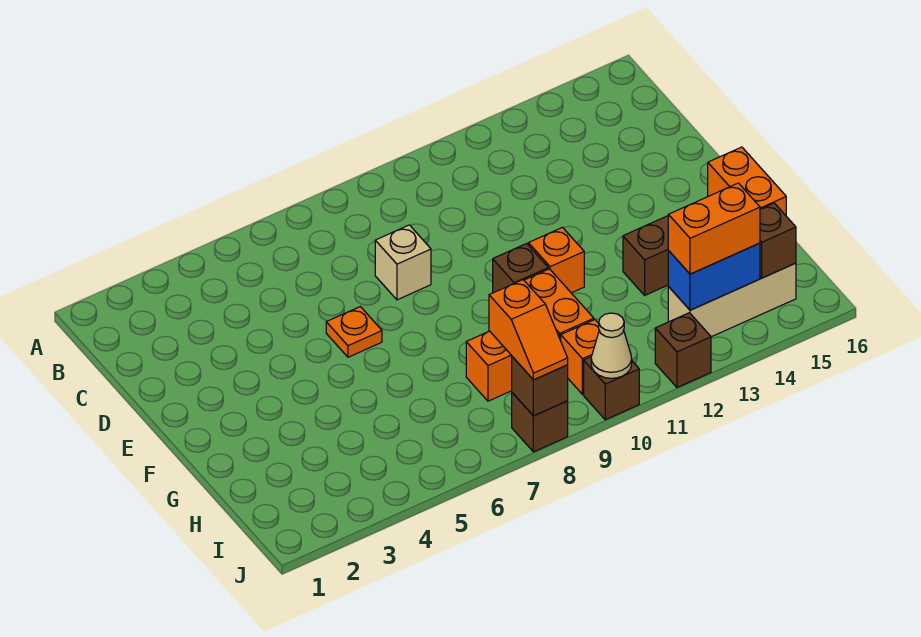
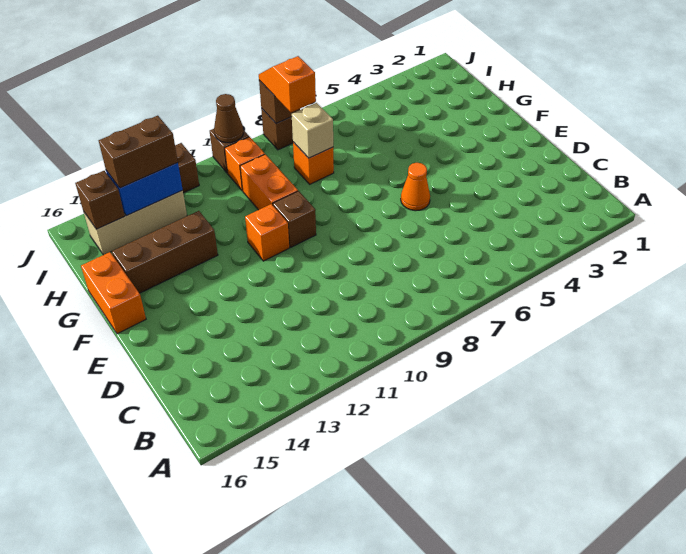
tan 1x1 brick [375,225,431,300] -> tan 1x1 brick moved to [292,103,333,158]
orange 1x1 plate [326,307,382,357] -> orange 1x1 cone [401,163,430,211]
orange 1x2 brick [668,183,760,274] -> brown 1x2 brick [99,116,178,188]
tan 1x1 cone [591,313,632,378] -> brown 1x1 cone [214,94,243,143]

